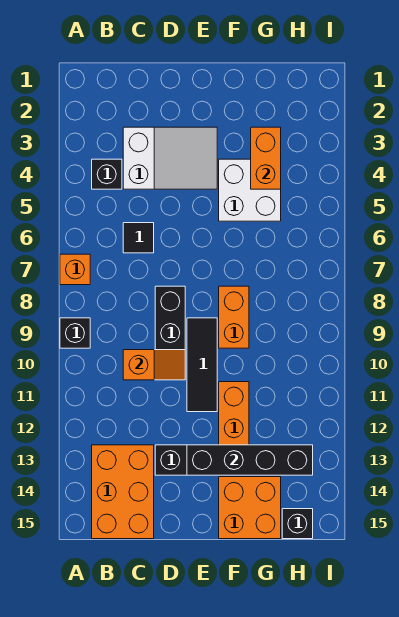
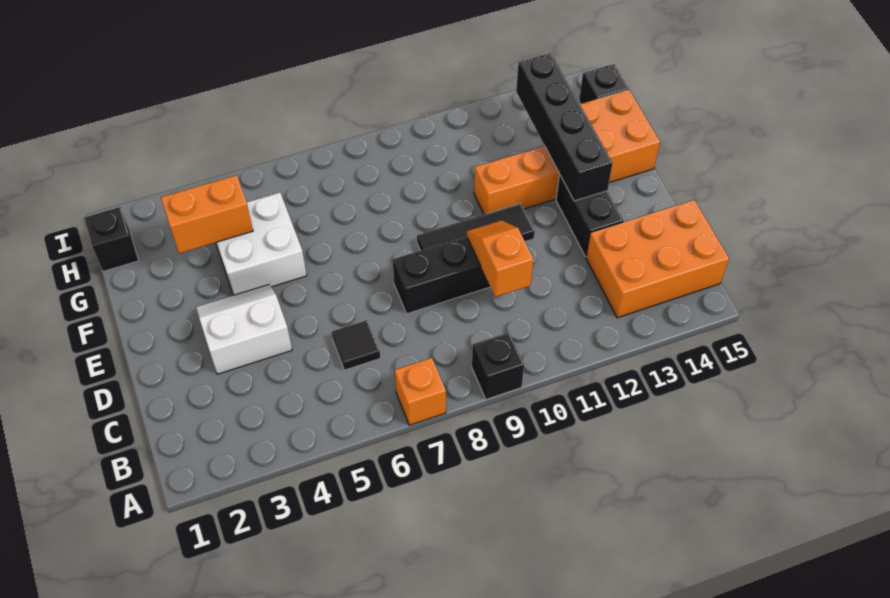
black 1x1 brick [92,159,122,189] -> black 1x1 brick moved to [84,207,139,271]
white 2x3 slope [123,127,217,189] -> white 2x2 slope [196,285,292,374]
orange 1x2 brick [219,286,249,348] -> none

